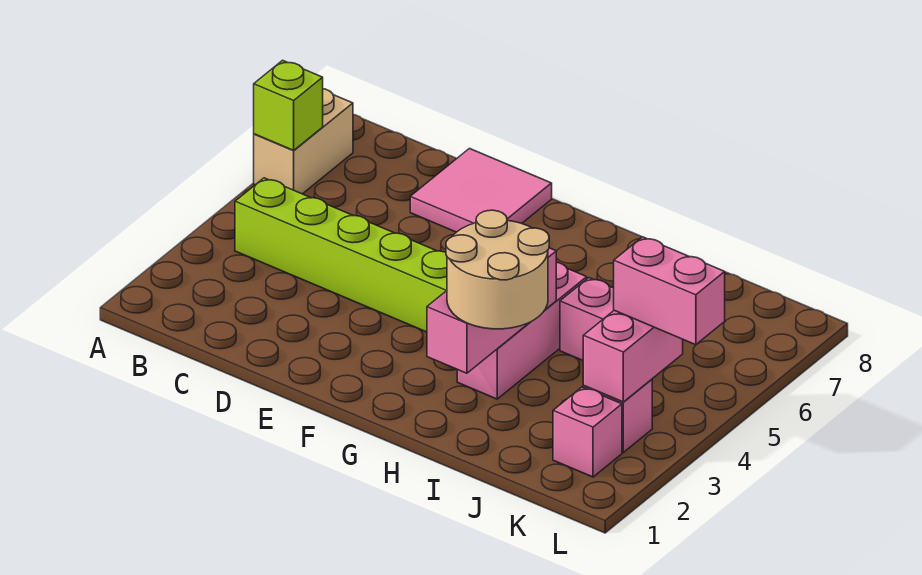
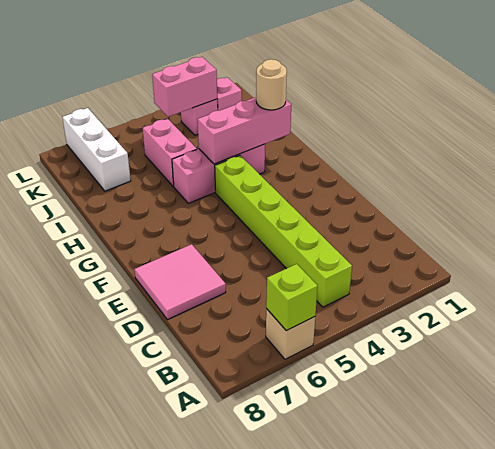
tan 1x2 brick [254,89,353,194] -> tan 1x1 brick [266,309,315,359]
tan 2x2 round brick [446,210,549,329] -> tan 1x1 round brick [256,59,287,110]
none -> white 1x3 brick [62,108,131,191]
pink 1x2 brick [614,237,725,345] -> none

